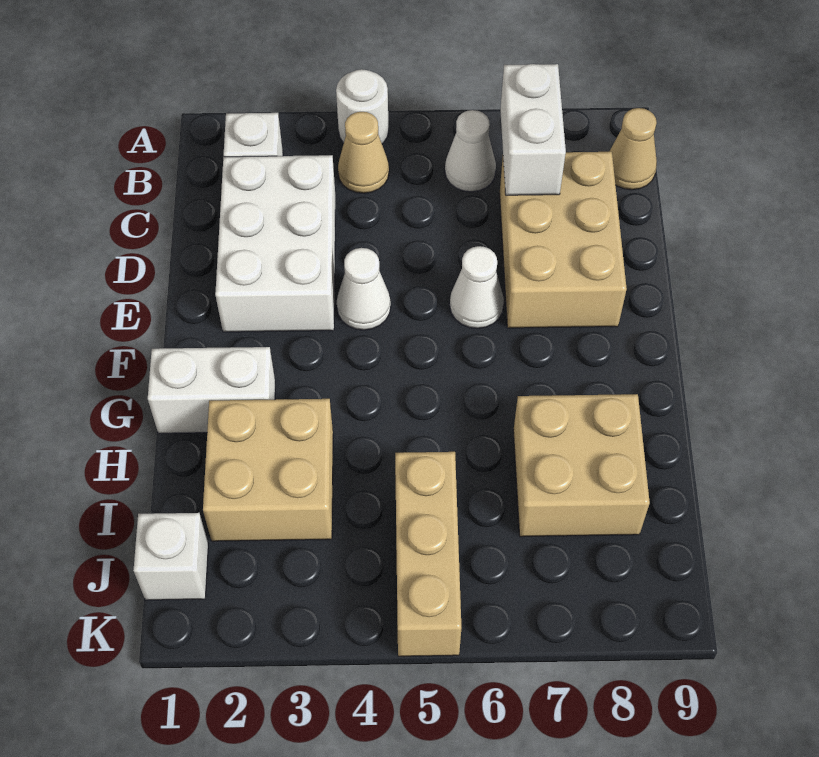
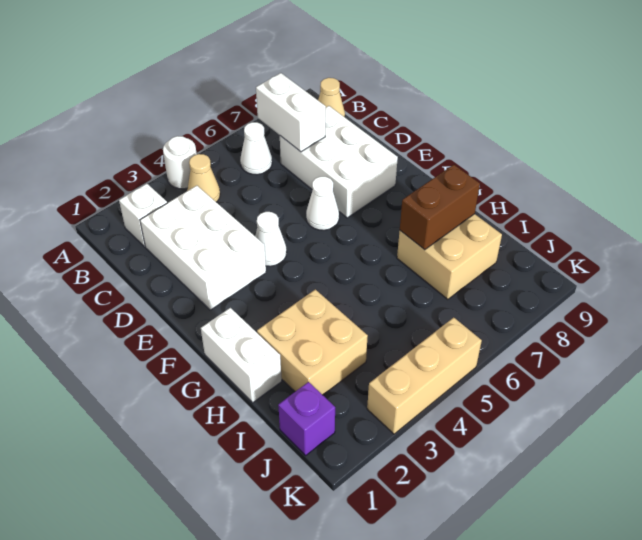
tan 2x3 brick [500,152,627,328] -> white 2x3 brick [280,106,398,218]
white 1x2 brick [148,347,275,433] -> white 1x2 brick turned to [201,308,282,403]
none -> brown 1x2 brick [400,165,480,250]
tan 1x3 brick [395,452,461,656] -> tan 1x3 brick turned to [367,318,482,434]
white 1x1 brick [133,513,208,600] -> purple 1x1 brick [278,382,335,455]

